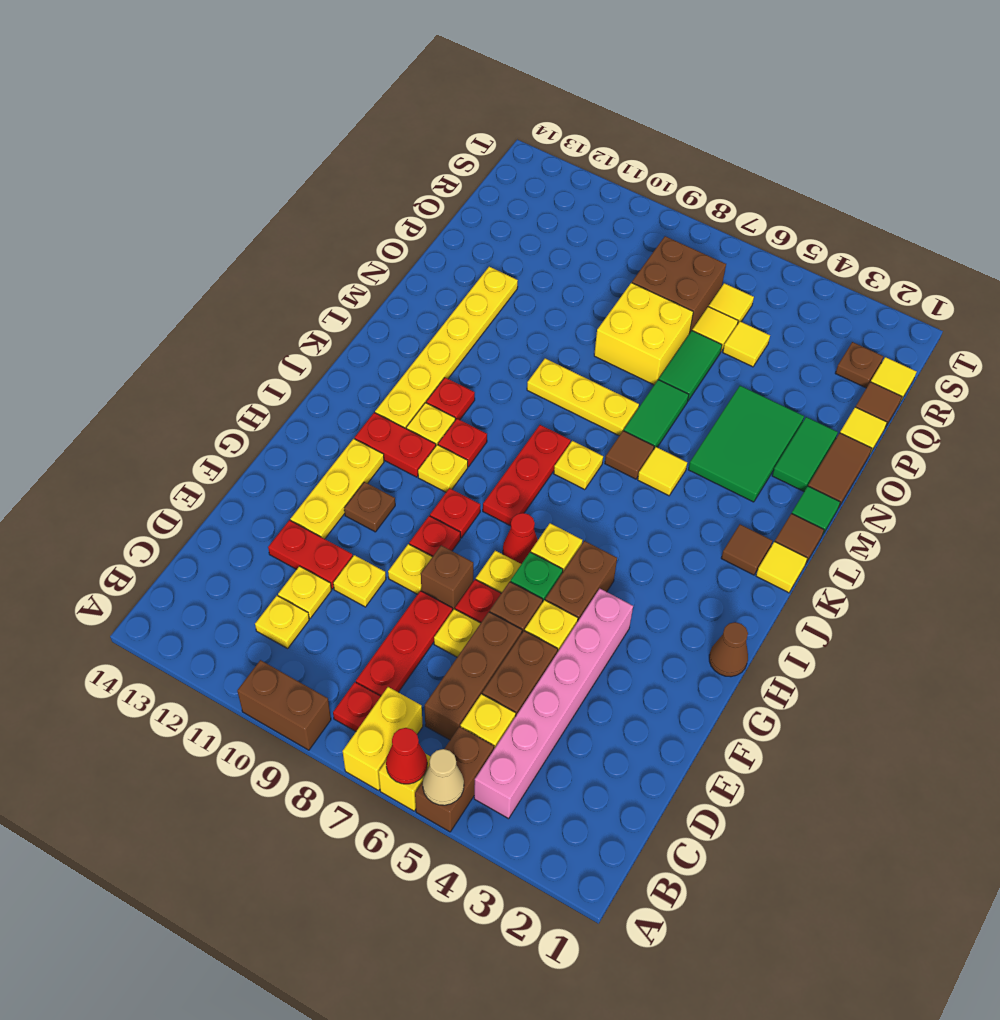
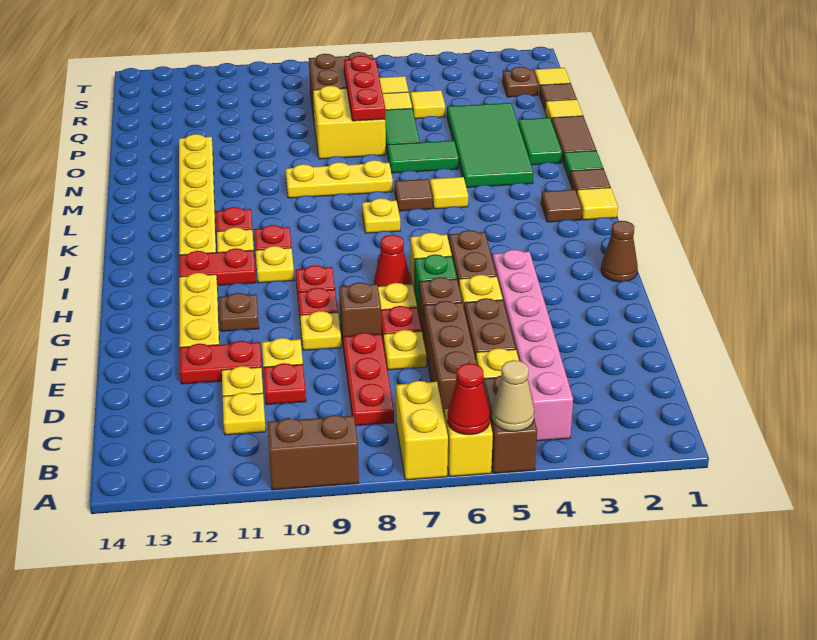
red 1x1 plate [333,682,381,731] -> red 1x1 plate moved to [263,363,306,405]
red 1x3 plate [483,425,571,526] -> red 1x3 plate moved to [344,56,385,121]
green 2x3 tile [688,386,804,502] -> green 2x4 tile [447,103,534,188]
green 1x2 tile [624,380,689,449] -> green 1x2 tile turned to [387,141,459,173]

